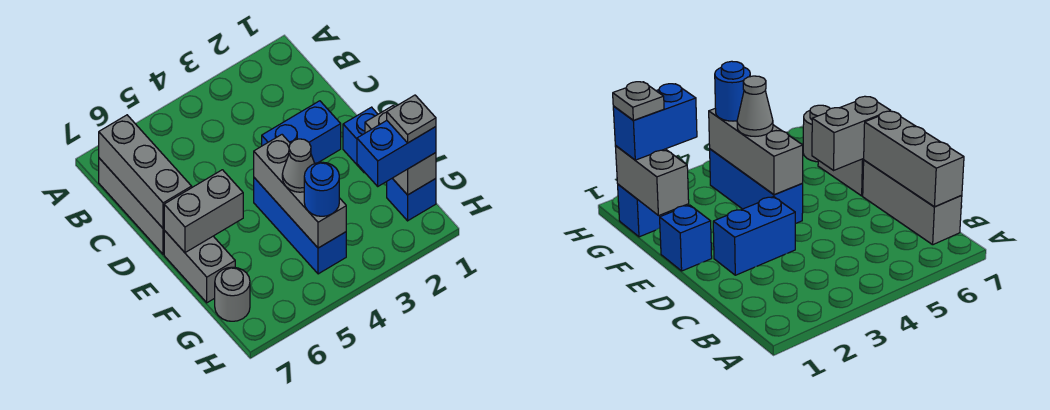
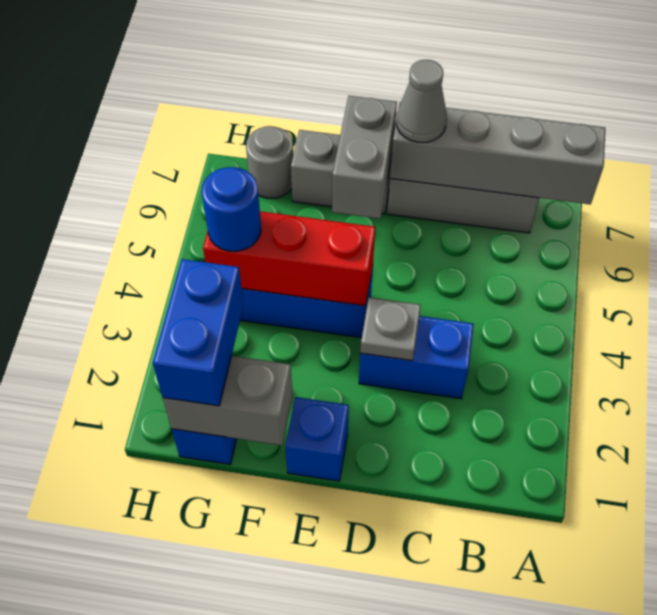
grey 1x3 brick [99,115,192,229] -> grey 1x4 brick [390,102,605,204]
blue 1x2 brick [262,101,341,163] -> blue 1x2 brick turned to [359,316,474,399]
grey 1x3 brick [254,135,346,248] -> red 1x3 brick [203,211,375,306]
grey 1x1 cone [282,139,315,192] -> grey 1x1 cone moved to [396,60,447,142]
grey 1x1 plate [387,95,436,143] -> grey 1x1 plate moved to [360,297,421,361]

